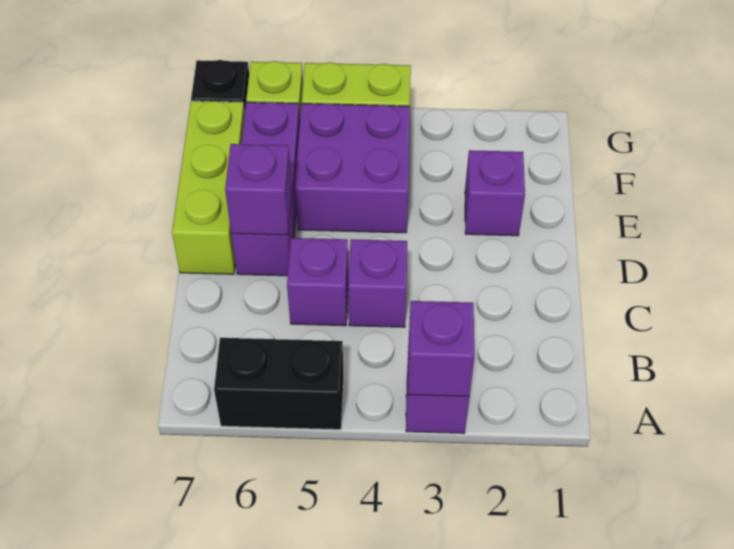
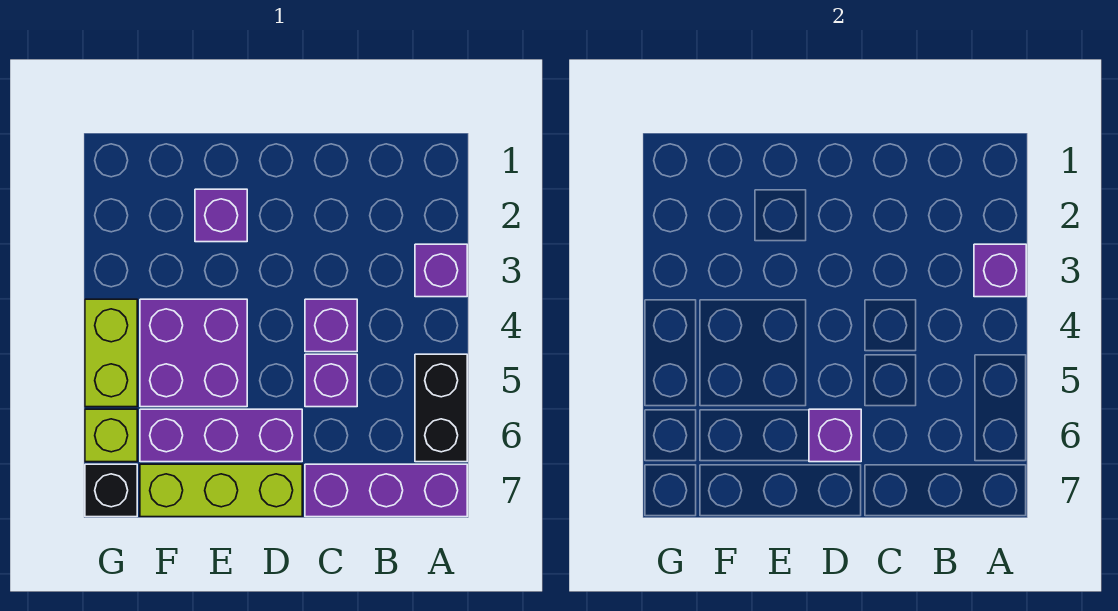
none -> purple 1x3 brick [305,464,467,517]

